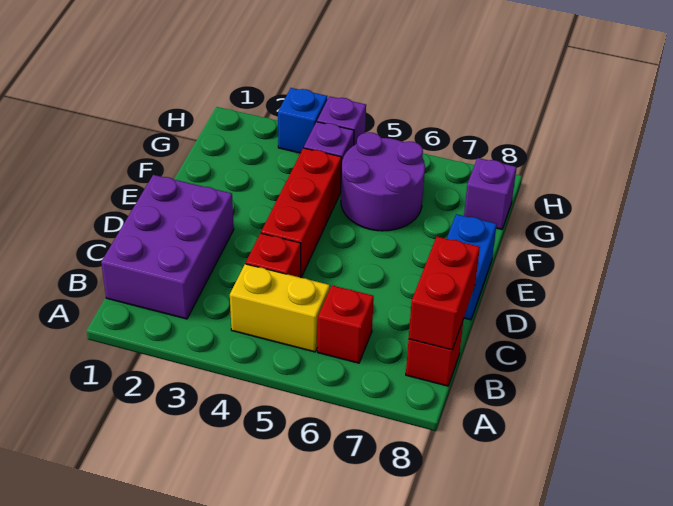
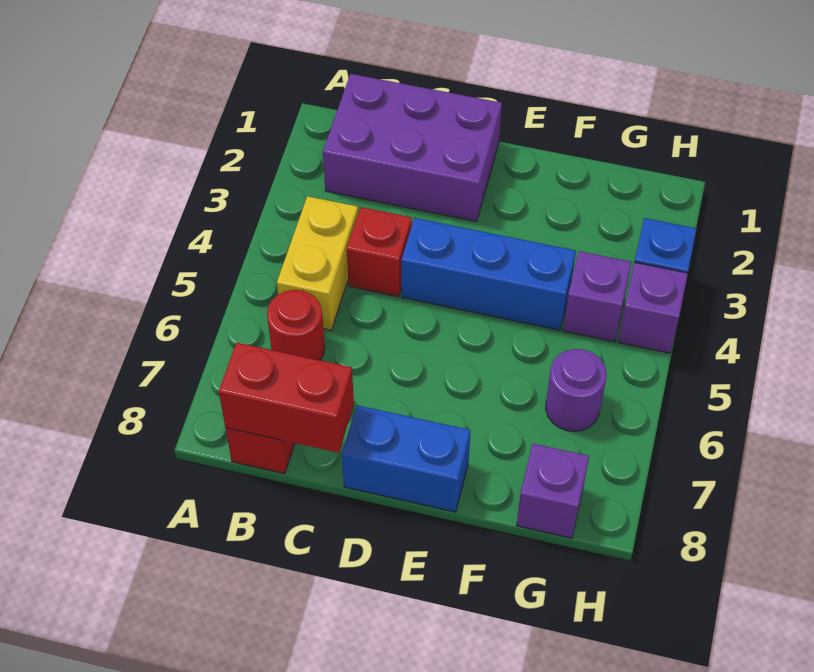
red 1x1 brick [318,285,374,363] -> red 1x1 round brick [267,290,325,360]
red 1x3 brick [261,148,341,277] -> blue 1x3 brick [401,218,576,330]
purple 2x2 round brick [341,132,425,231] -> purple 1x1 round brick [546,349,606,431]

